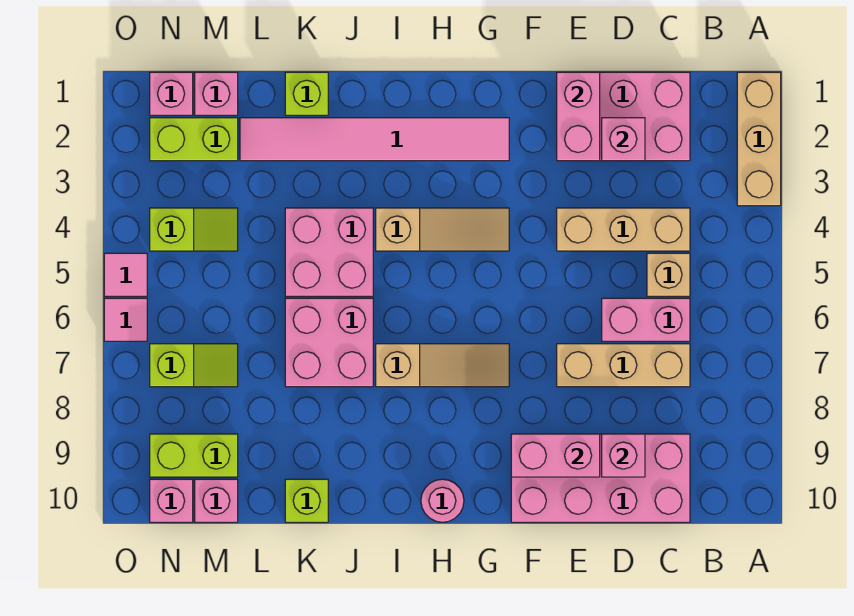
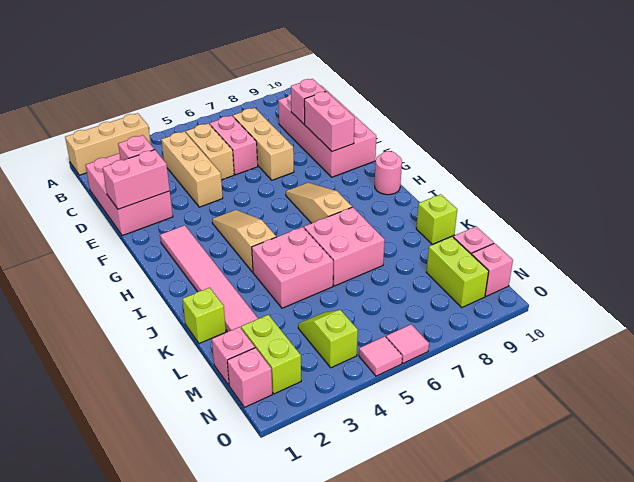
tan 1x1 brick [647,253,690,296] -> tan 1x2 brick [186,123,234,180]
lime 1x2 slope [150,344,238,387] -> none

